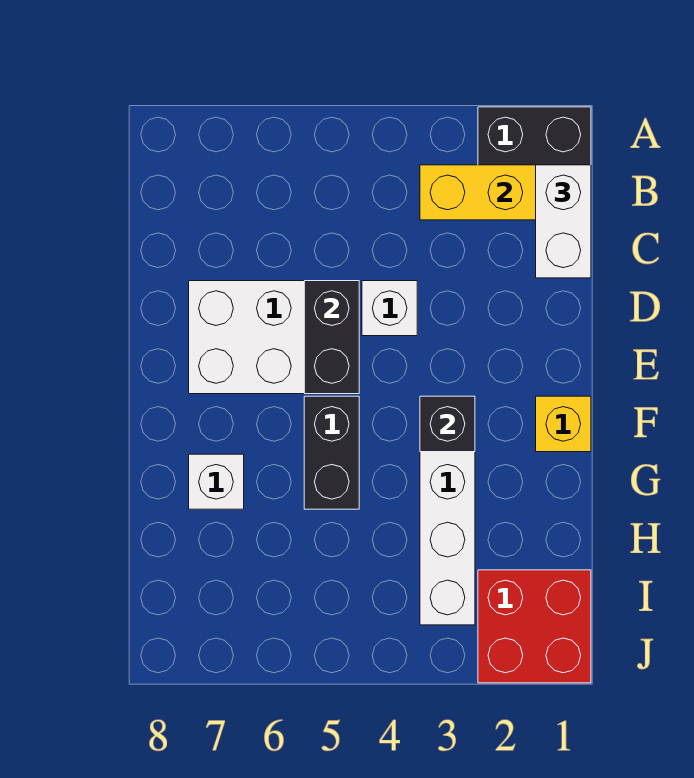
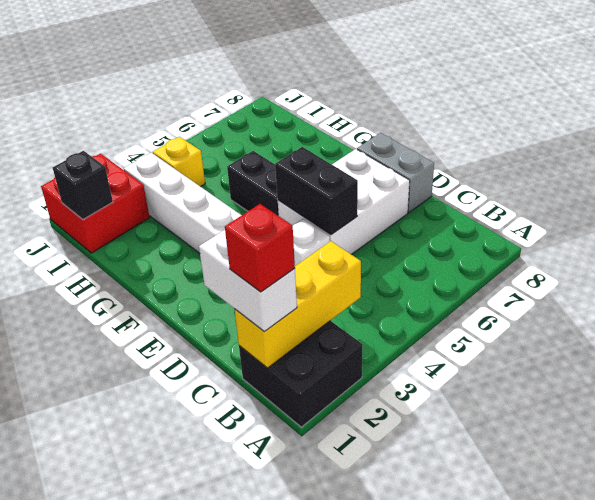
none -> red 1x1 brick [225,204,295,292]
none -> grey 1x2 brick [357,133,434,213]
yellow 1x1 brick [536,396,591,452] -> yellow 1x1 brick moved to [153,137,205,187]
black 1x1 brick [420,396,475,452] -> black 1x1 brick moved to [53,151,113,219]
white 1x1 brick [189,454,244,509] -> none

